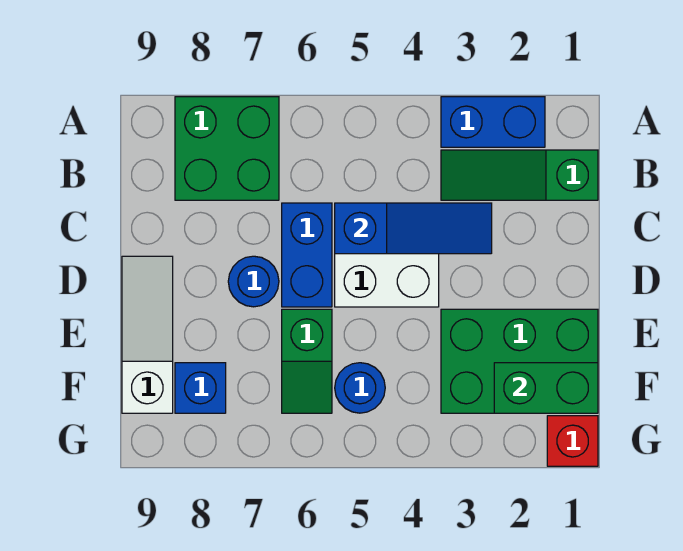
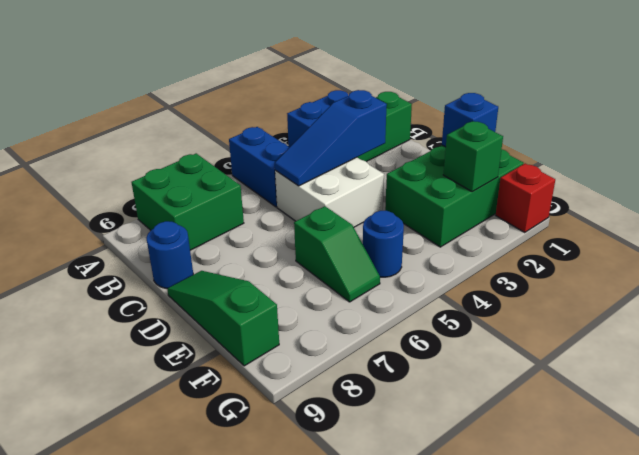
blue 1x3 slope [335,203,492,254] -> blue 1x3 slope turned to [275,90,387,186]
blue 1x2 brick [282,203,332,307] -> blue 1x2 brick moved to [229,127,289,207]
blue 1x1 round brick [228,256,279,307] -> blue 1x1 round brick moved to [146,221,193,289]
white 1x3 slope [122,256,173,413] -> green 1x3 slope [167,271,279,366]
green 1x2 brick [494,363,598,413] -> green 1x1 brick [443,121,503,192]
blue 1x1 brick [175,363,226,413] -> blue 1x1 brick moved to [442,93,498,147]

